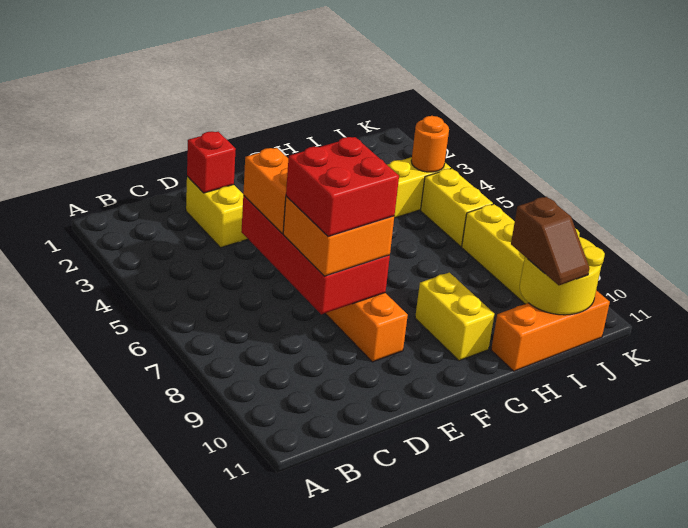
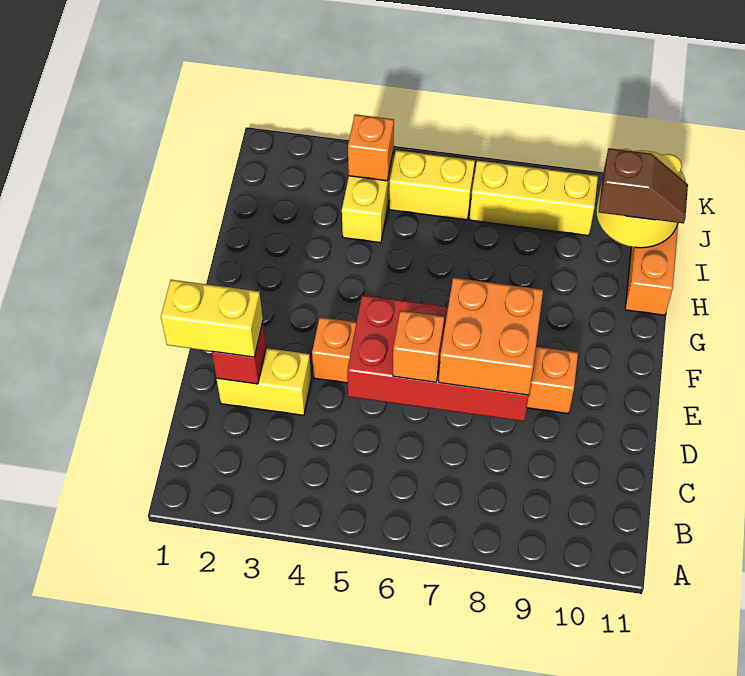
orange 1x2 brick [243,148,288,234] -> orange 1x1 brick [393,310,444,382]
red 2x2 brick [286,137,399,237] -> none
yellow 1x2 brick [415,273,494,361] -> yellow 1x2 brick moved to [161,280,263,357]
orange 1x1 round brick [411,116,449,172] -> orange 1x1 brick [348,114,394,181]

